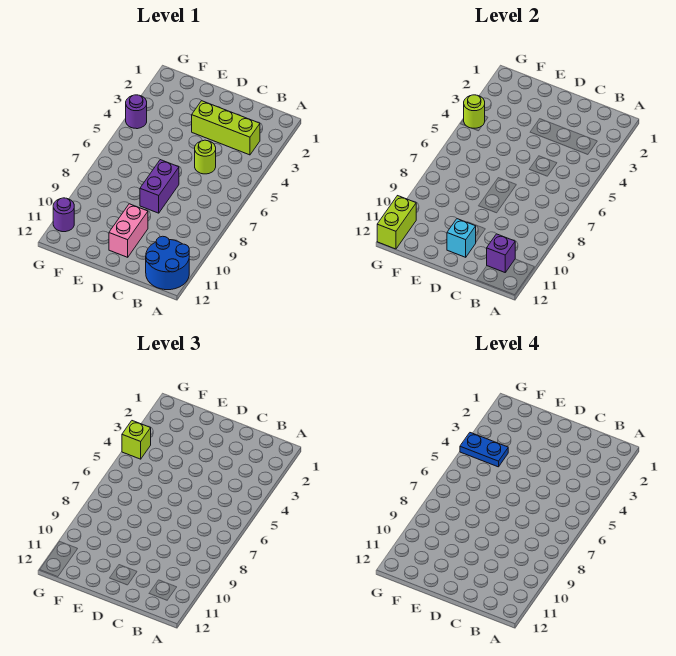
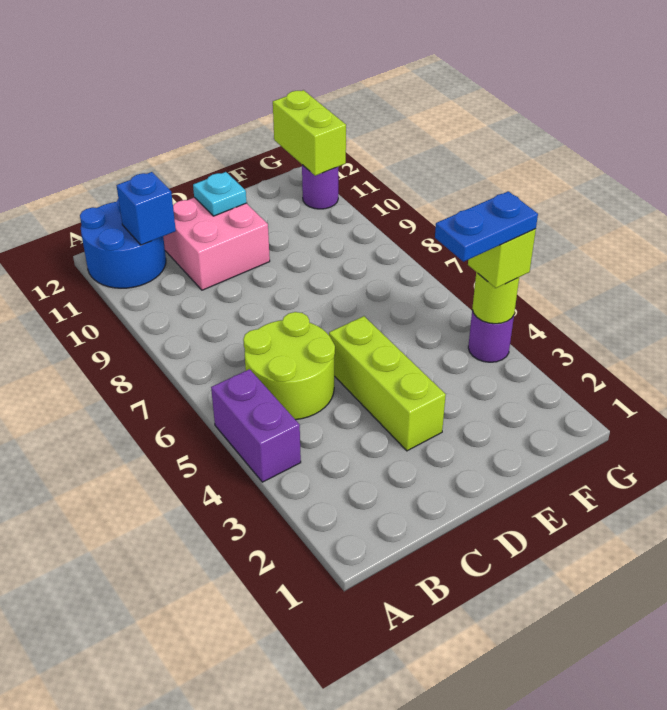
lime 1x3 brick [192,101,260,155] -> lime 1x3 brick turned to [329,316,446,451]
purple 1x1 brick [487,234,515,272] -> blue 1x1 brick [117,172,176,245]
lime 1x1 round brick [195,140,216,174] -> lime 2x2 round brick [243,312,335,420]
purple 1x2 brick [140,160,179,213] -> purple 1x2 brick moved to [211,369,301,482]
pink 1x2 brick [109,204,148,257] -> pink 2x2 brick [163,197,270,290]
cyan 1x1 brick [447,219,476,257] -> cyan 1x1 plate [193,172,247,216]

